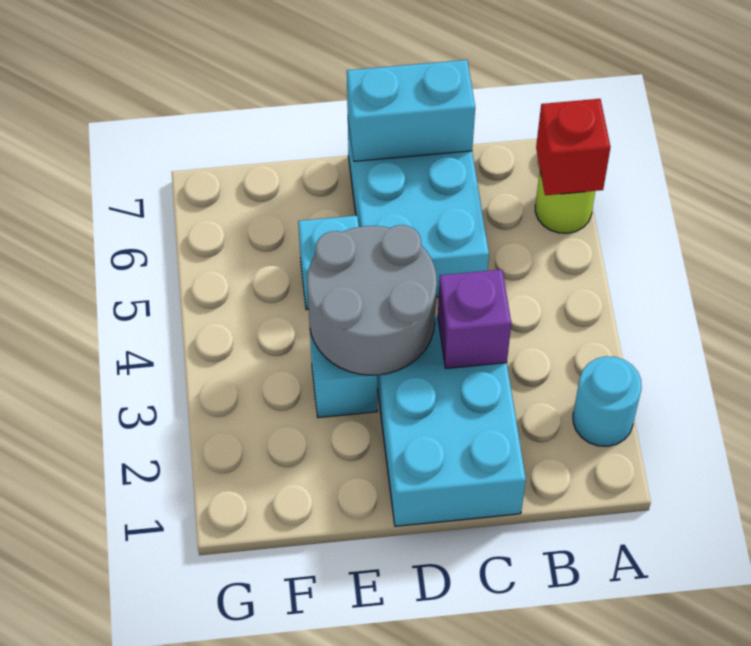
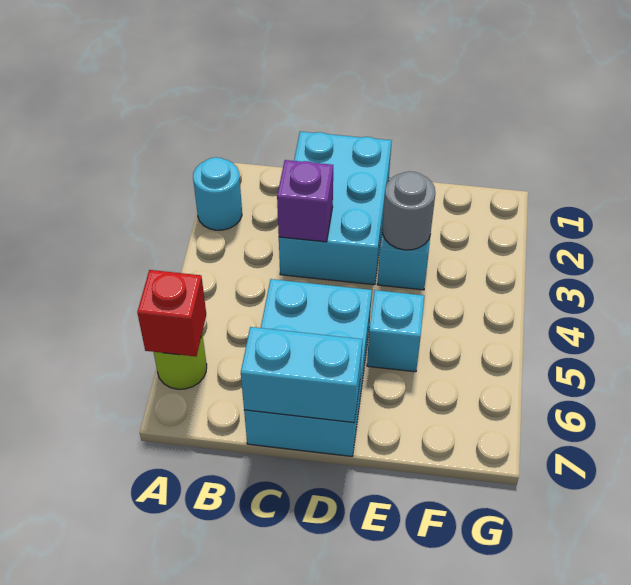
grey 2x2 round brick [307,225,437,375] -> grey 1x1 round brick [382,171,435,250]

